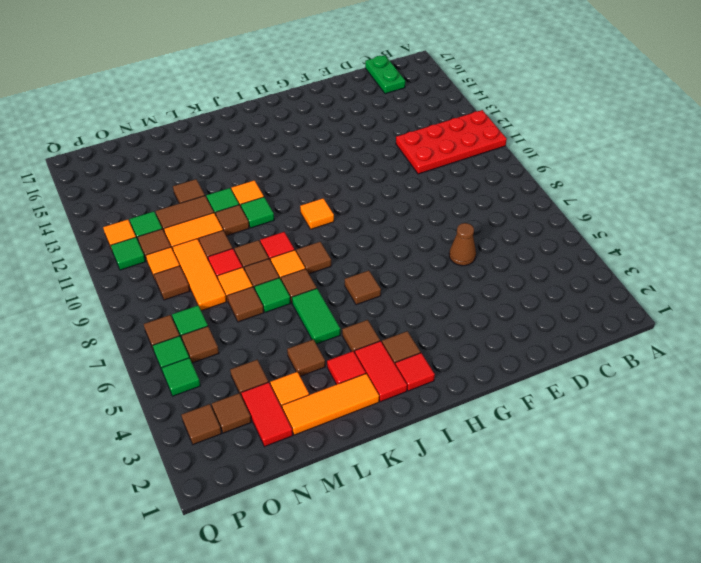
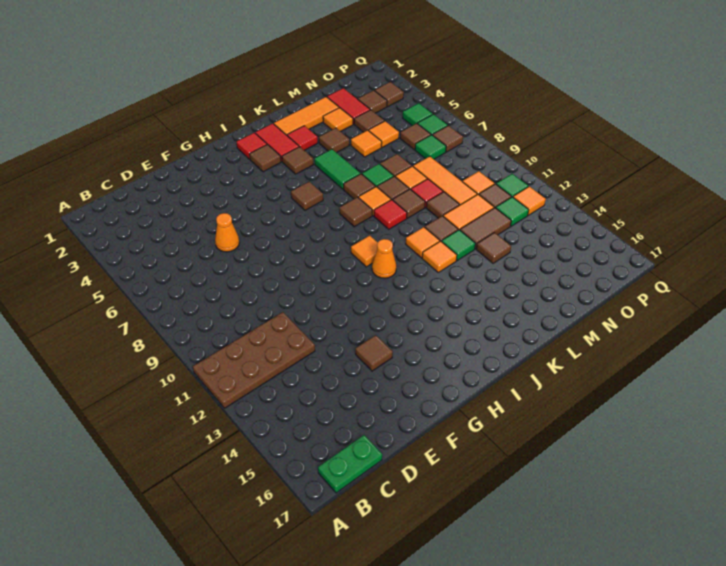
red 2x4 plate [396,110,507,174] -> brown 2x4 plate [193,312,315,408]
green 1x2 plate [365,55,405,94] -> green 1x2 plate turned to [318,435,382,493]
brown 1x1 cone [449,223,476,266] -> orange 1x1 cone [215,213,239,252]
none -> orange 1x1 cone [372,239,396,278]
green 1x1 tile [241,197,274,228] -> orange 1x1 tile [406,227,440,258]
none -> orange 1x1 tile [351,130,382,157]
none -> orange 1x1 tile [369,121,399,147]
brown 1x1 tile [154,266,190,300] -> brown 1x1 tile moved to [356,335,393,371]

